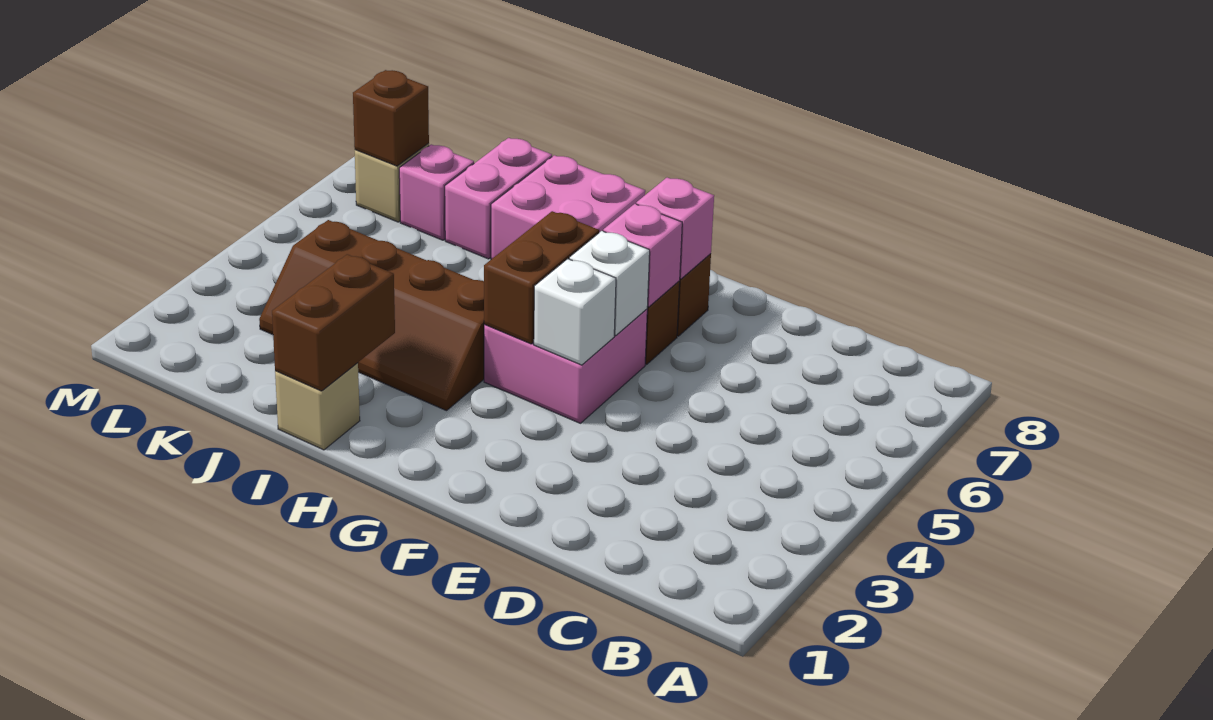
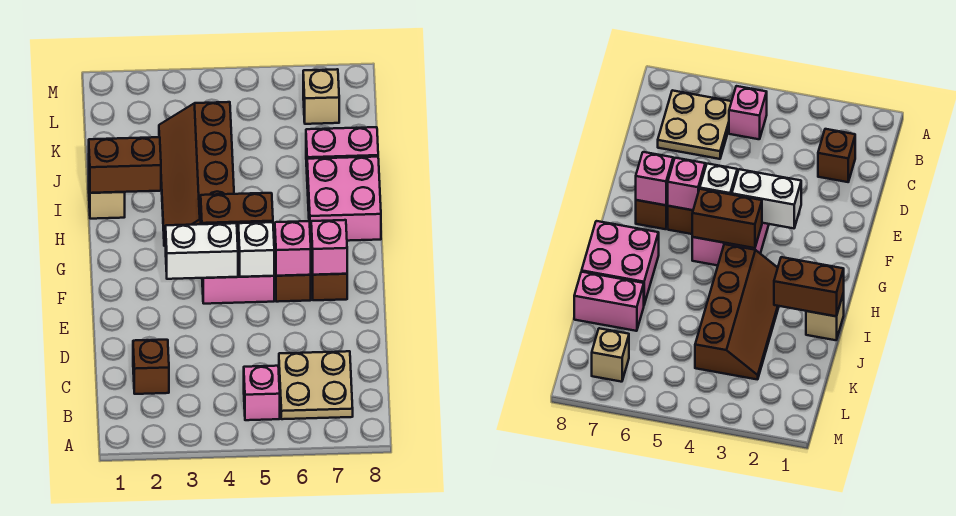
none -> tan 2x2 plate [279,351,353,419]
white 1x1 brick [534,259,616,365] -> white 1x2 brick [166,223,238,279]
pink 1x1 brick [399,144,474,240] -> pink 1x1 brick moved to [244,366,280,420]
brown 1x1 brick [353,70,429,166] -> brown 1x1 brick moved to [133,340,169,394]

